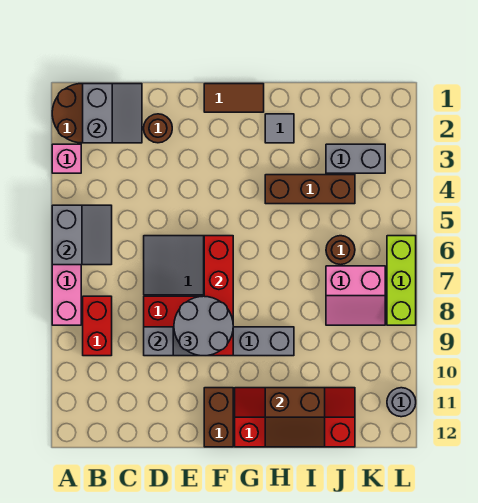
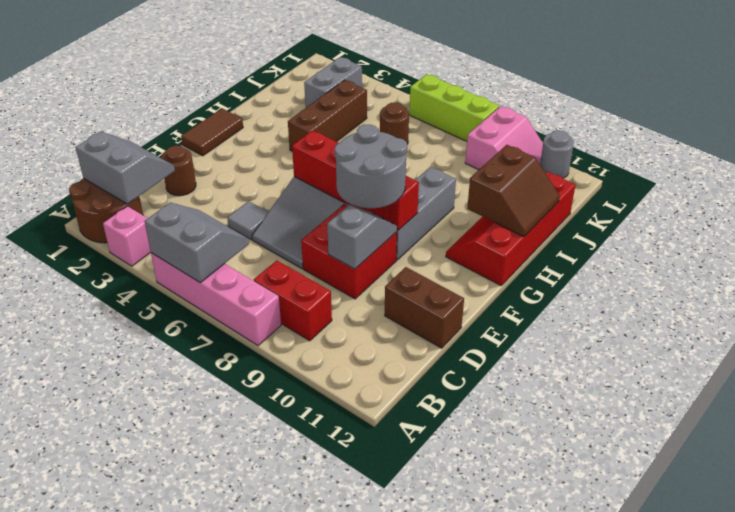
brown 1x2 brick [204,388,233,447] -> brown 1x2 brick moved to [385,267,464,348]
grey 1x1 tile [265,114,294,143] -> grey 1x1 tile moved to [227,201,268,240]
pink 2x2 slope [326,266,385,325] -> pink 2x2 slope moved to [465,106,543,170]

